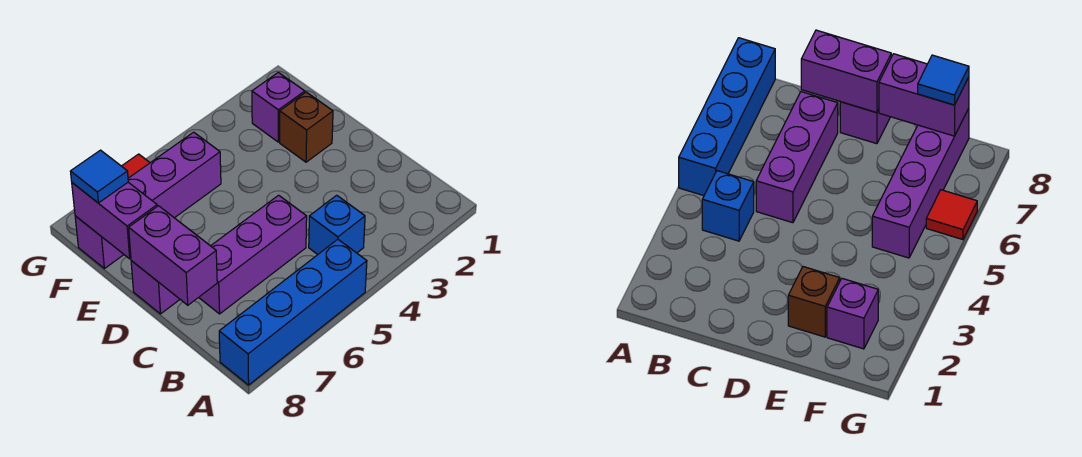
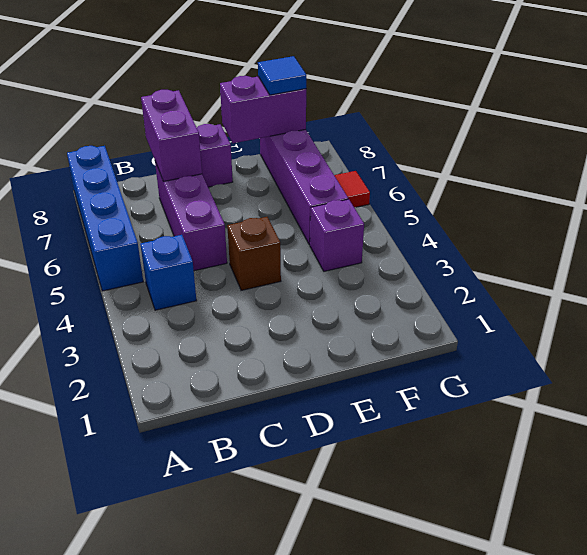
purple 1x2 brick [129,206,217,305] -> purple 1x2 brick turned to [141,90,202,181]
brown 1x1 brick [280,92,333,162] -> brown 1x1 brick moved to [227,217,281,290]
purple 1x1 brick [252,72,305,142] -> purple 1x1 brick moved to [310,199,364,271]

